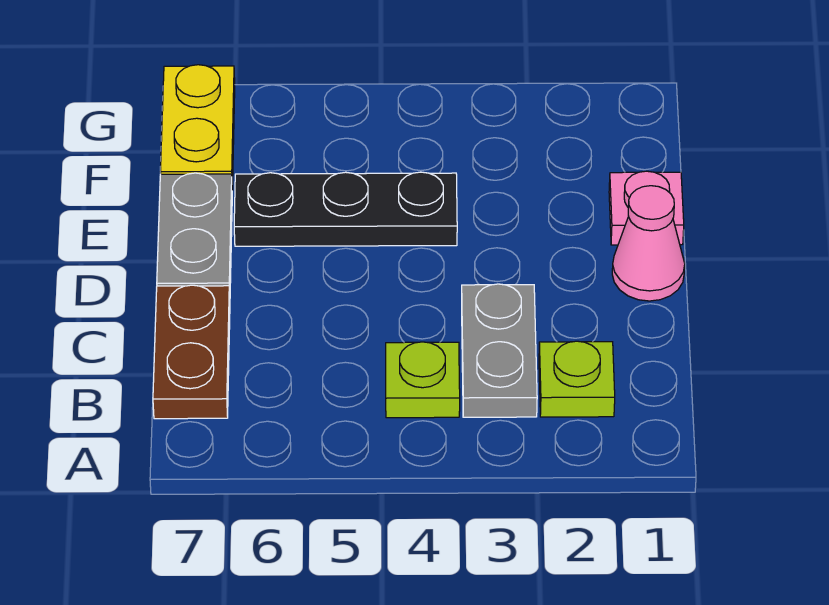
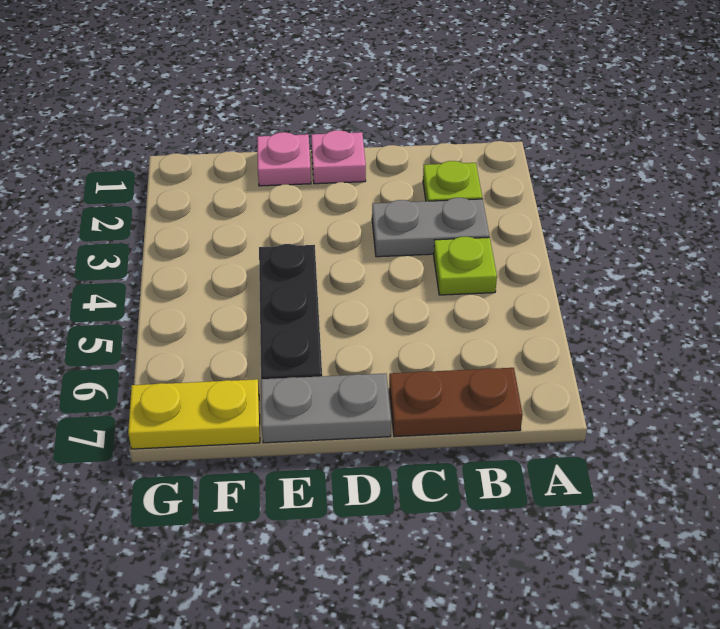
pink 1x1 cone [612,186,685,301] -> pink 1x1 plate [311,130,366,184]

